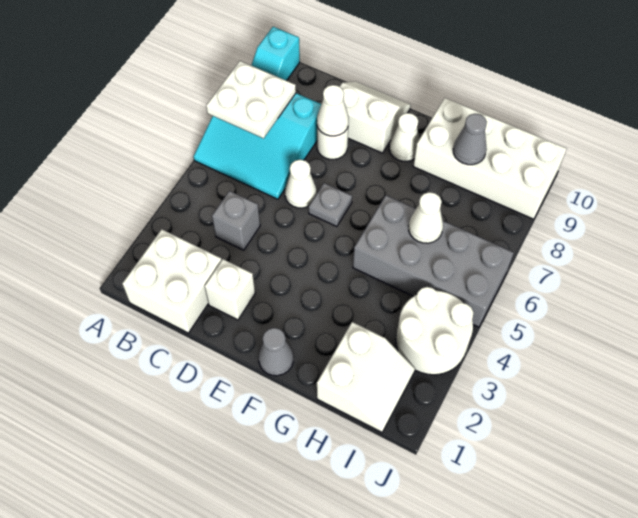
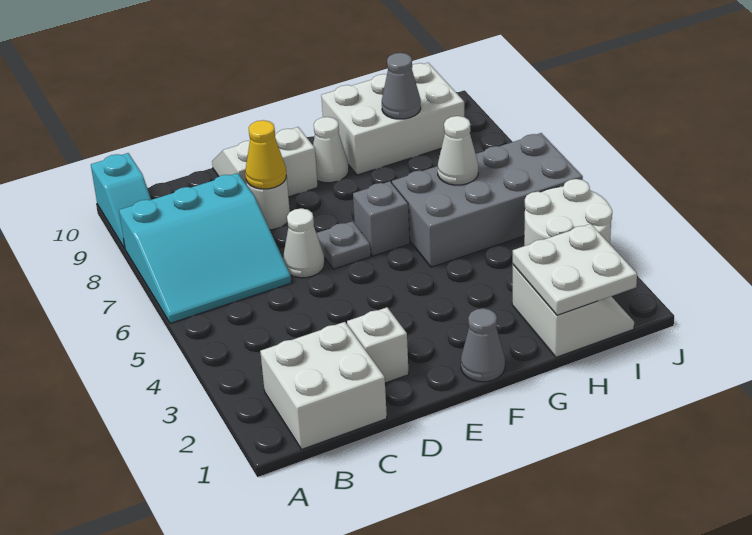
white 2x2 plate [206,61,296,138] -> white 2x2 plate moved to [513,224,637,315]
grey 1x1 brick [212,191,260,250] -> grey 1x1 brick moved to [353,181,410,256]
white 1x1 cone [317,85,349,136] -> yellow 1x1 cone [245,120,286,189]
white 2x4 brick [413,98,567,219] -> white 2x3 brick [321,63,464,175]

